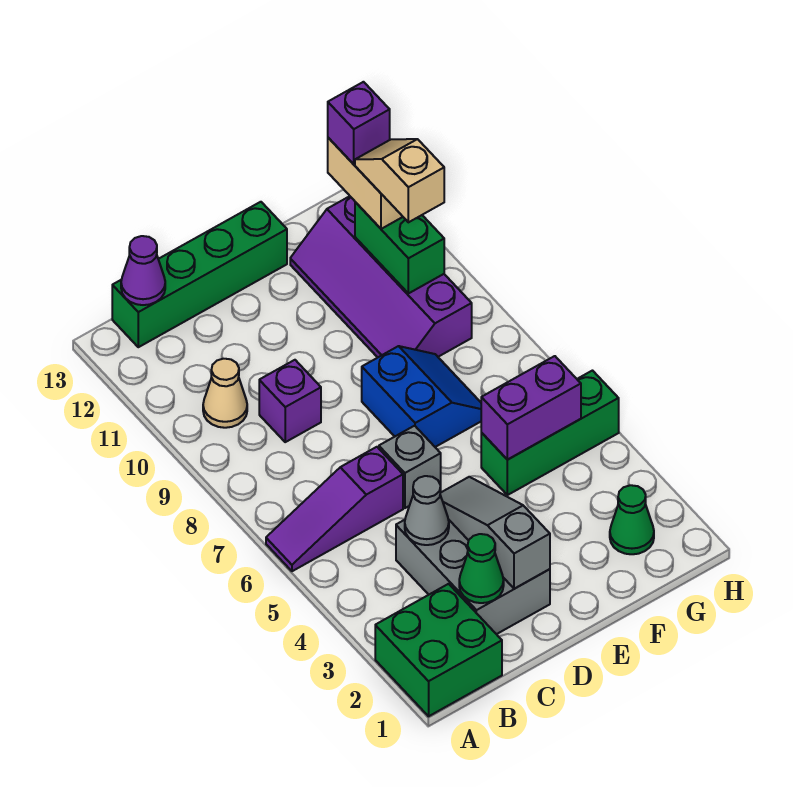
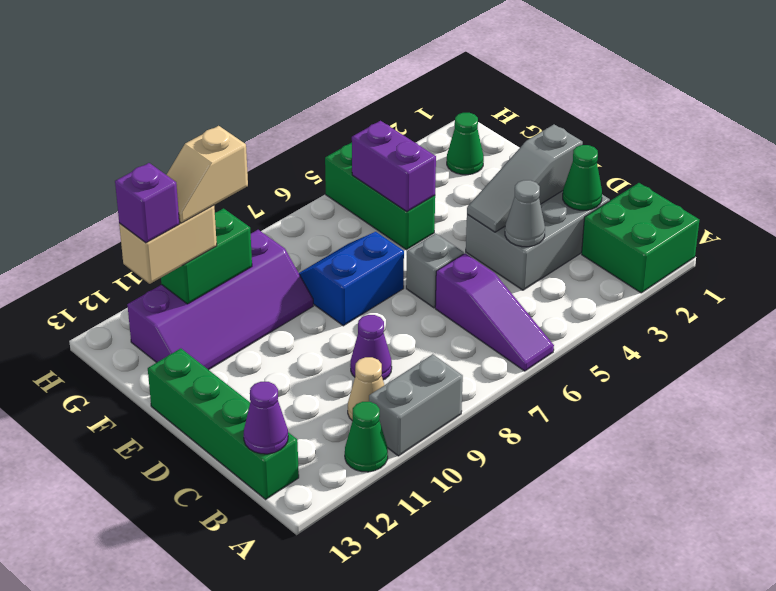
none -> grey 1x2 brick [369,354,463,456]
none -> green 1x1 cone [345,402,388,472]
purple 1x1 brick [259,360,321,442] -> purple 1x1 cone [350,315,392,380]

